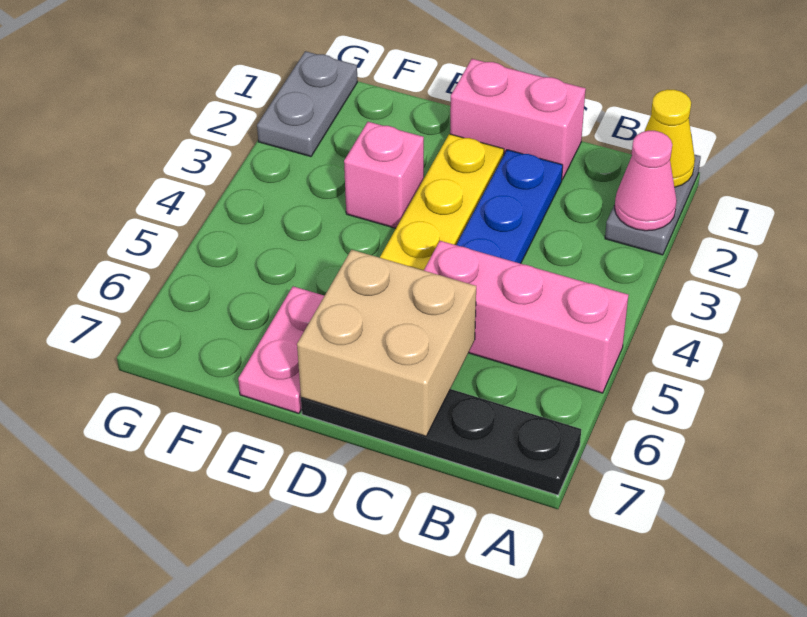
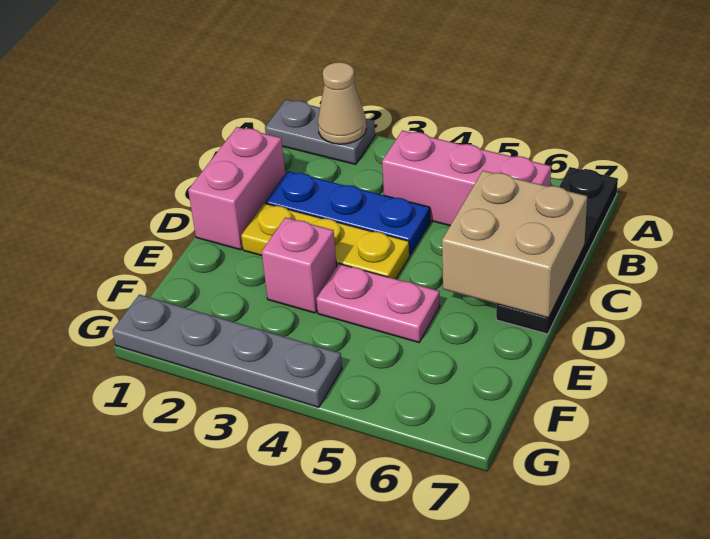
yellow 1x1 cone [645,89,695,187] -> none
pink 1x1 cone [615,131,677,231] -> tan 1x1 cone [318,62,367,144]
pink 1x3 brick [424,241,628,393] -> pink 1x3 brick turned to [382,130,551,226]
pink 1x2 plate [238,286,324,413] -> pink 1x2 plate moved to [316,264,440,342]
grey 1x2 plate [257,51,357,157] -> grey 1x4 plate [112,295,342,407]

